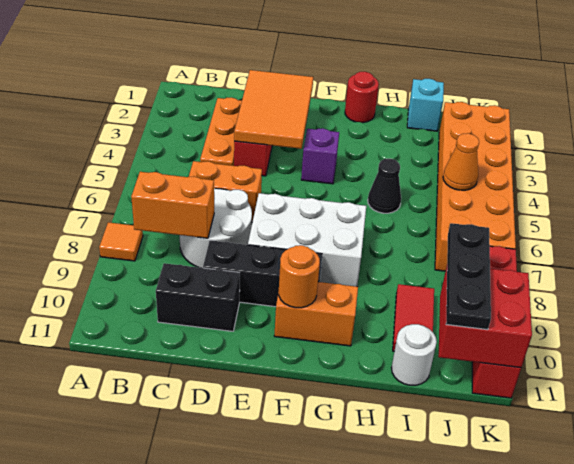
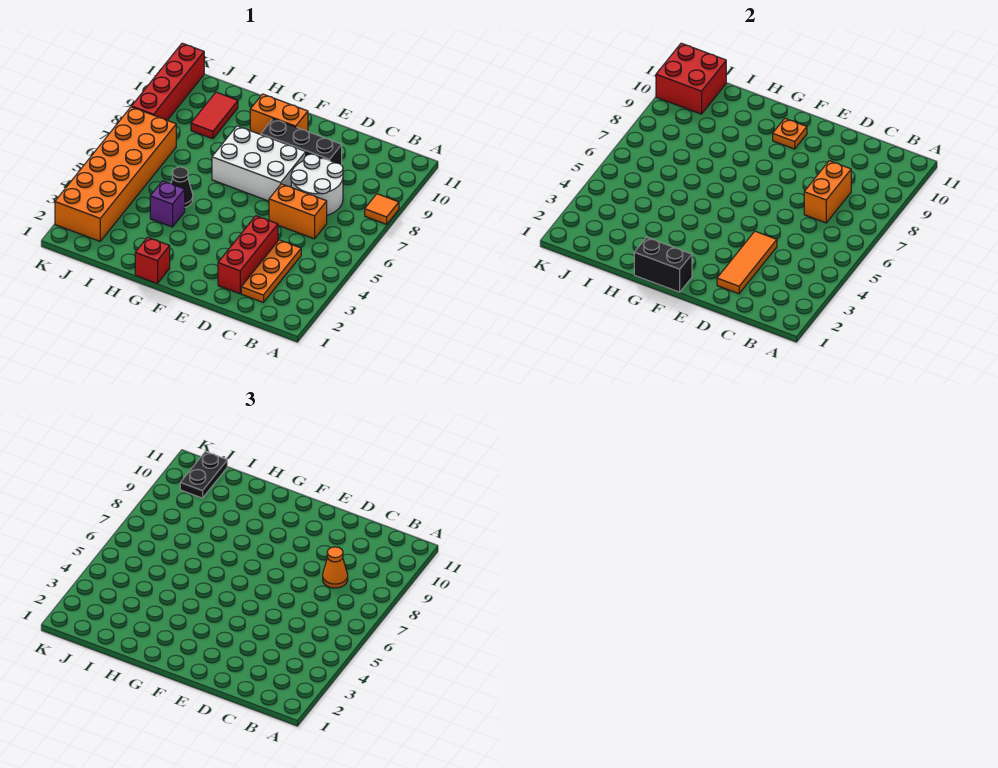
orange 1x2 brick [131,172,214,238] -> orange 1x2 brick turned to [804,161,851,223]
black 1x2 brick [156,263,240,331] -> black 1x2 brick moved to [634,237,692,292]
orange 2x3 tile [234,70,313,149] -> orange 1x3 tile [717,231,777,294]
purple 1x1 brick [301,128,339,184] -> purple 1x1 brick moved to [150,181,185,227]
orange 1x1 round brick [279,245,320,308] -> orange 1x1 plate [773,118,807,149]
red 1x1 round brick [345,72,379,123] -> red 1x1 brick [135,237,170,284]
cyan 1x1 brick [407,79,444,131] -> none
white 1x1 round brick [391,324,437,385] -> none
orange 1x1 cone [443,133,479,190] -> orange 1x1 cone moved to [323,547,348,588]
black 1x3 plate [446,223,491,330] -> black 1x2 plate [180,452,227,498]

